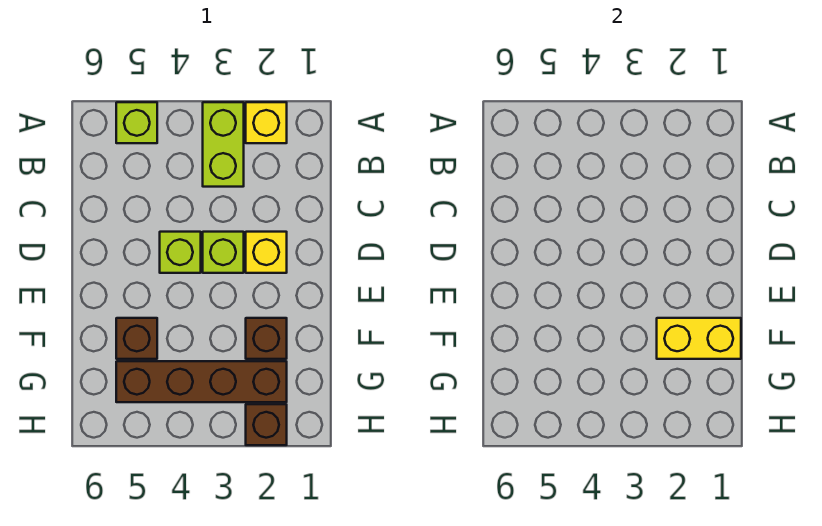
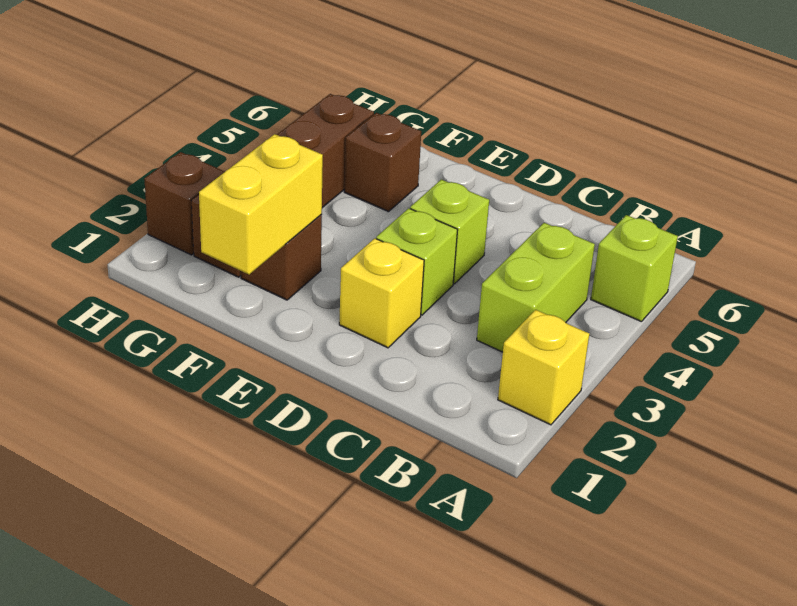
lime 1x2 brick [203,102,244,187] -> lime 1x2 brick turned to [477,223,595,352]

